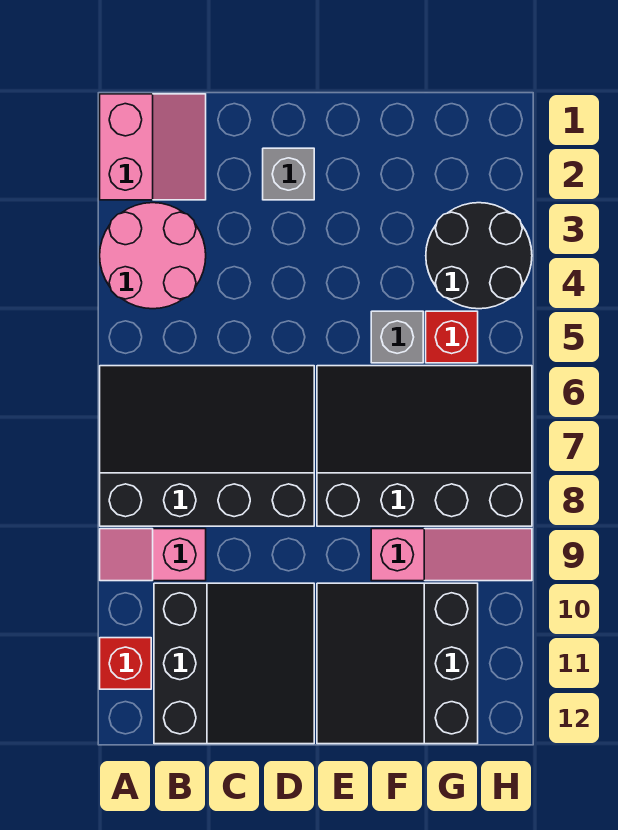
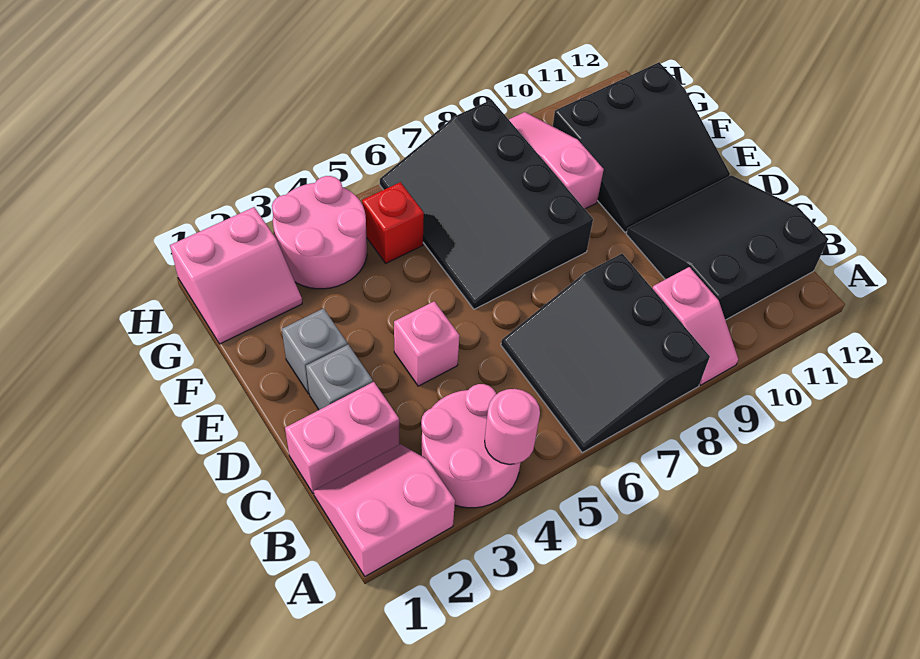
none -> pink 1x1 round brick [485,389,540,464]
black 3x4 slope [100,366,314,526] -> black 3x3 slope [501,254,710,453]
red 1x1 brick [100,638,151,689] -> none
none -> pink 1x2 brick [285,382,399,494]
none -> pink 1x1 brick [394,301,459,386]
grey 1x1 brick [371,311,423,363] -> grey 1x1 brick moved to [282,308,347,394]
none -> pink 2x2 slope [170,207,302,344]
black 2x2 round brick [426,203,532,309] -> pink 2x2 round brick [272,176,367,289]

